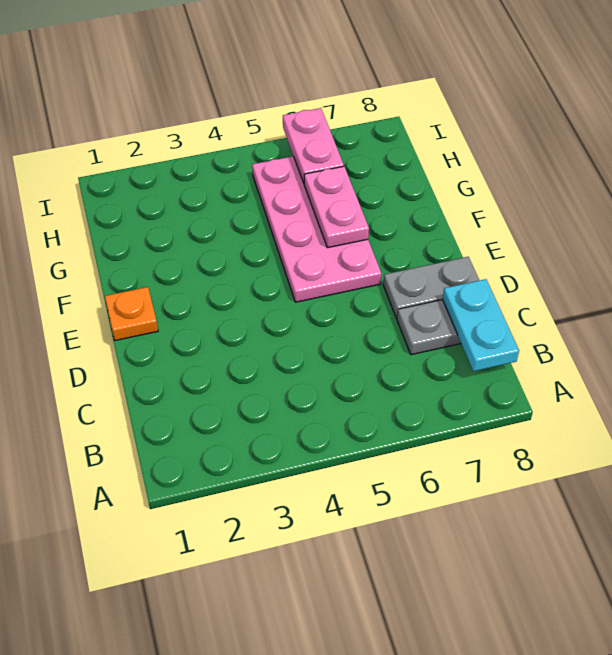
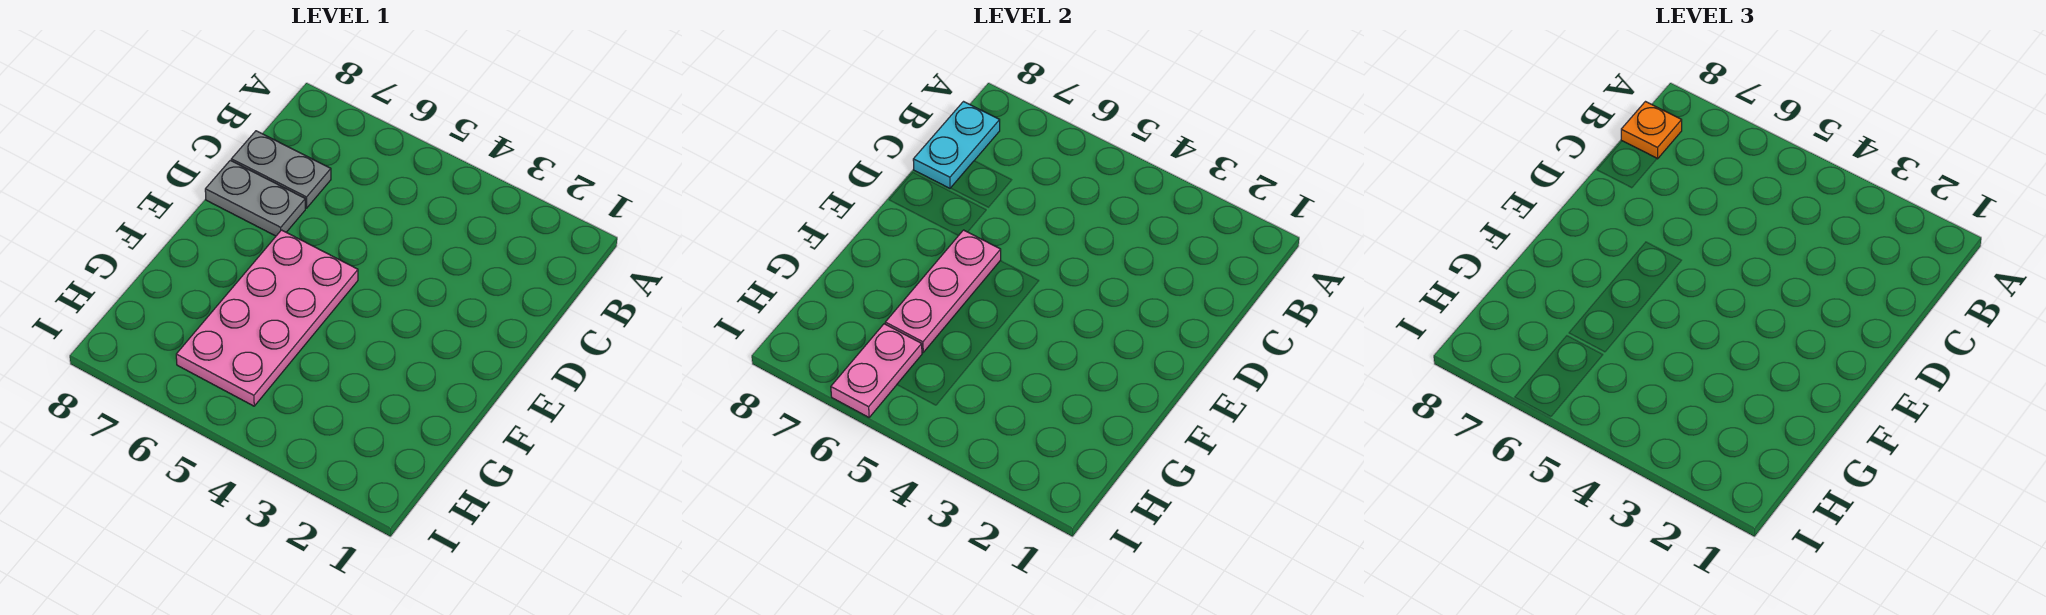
orange 1x1 plate [105,287,158,341] -> orange 1x1 plate moved to [1621,102,1682,159]
pink 1x2 plate [304,166,369,248] -> pink 1x3 plate [885,230,1001,352]

